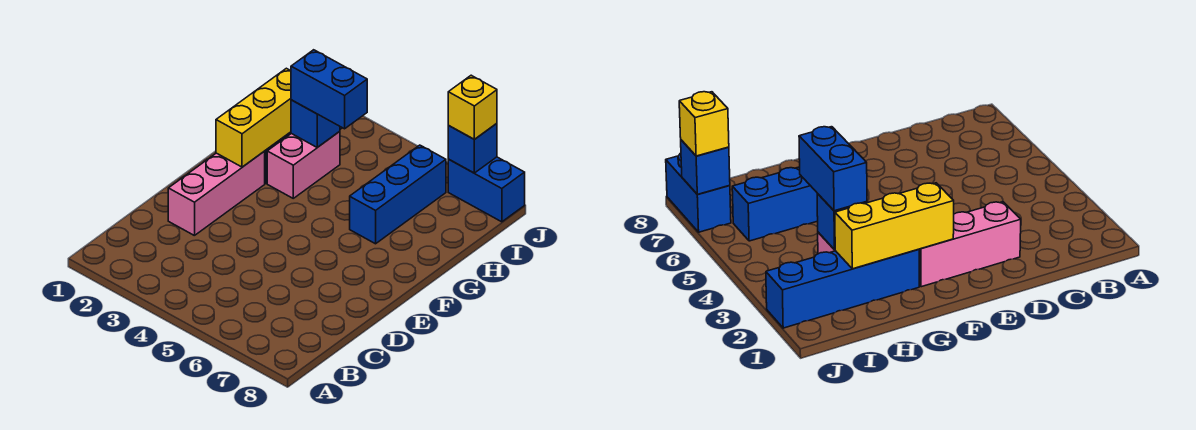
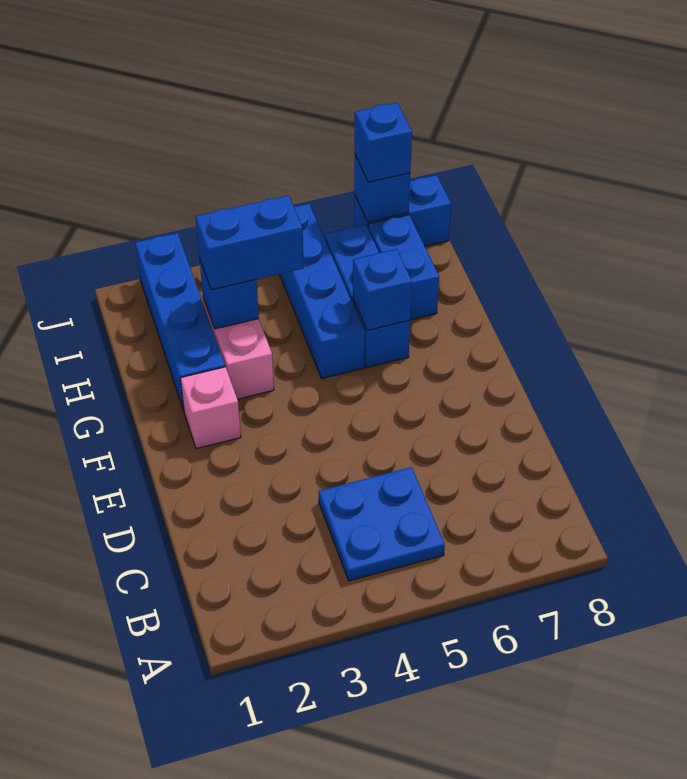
none -> blue 2x2 plate [319,467,445,581]
pink 1x3 brick [168,151,265,236] -> pink 1x1 brick [180,367,241,449]
yellow 1x3 brick [216,68,291,167] -> none
none -> blue 1x4 brick [280,204,365,378]
none -> blue 1x1 brick [353,249,412,331]
none -> blue 1x2 brick [368,215,439,320]
yellow 1x1 brick [448,75,497,139] -> blue 1x1 brick [355,103,412,182]

